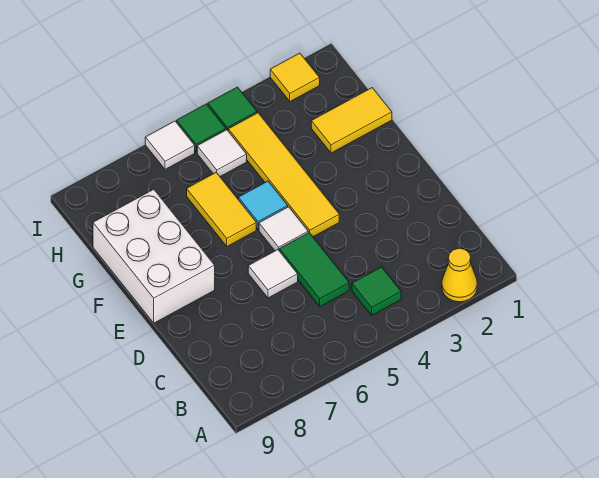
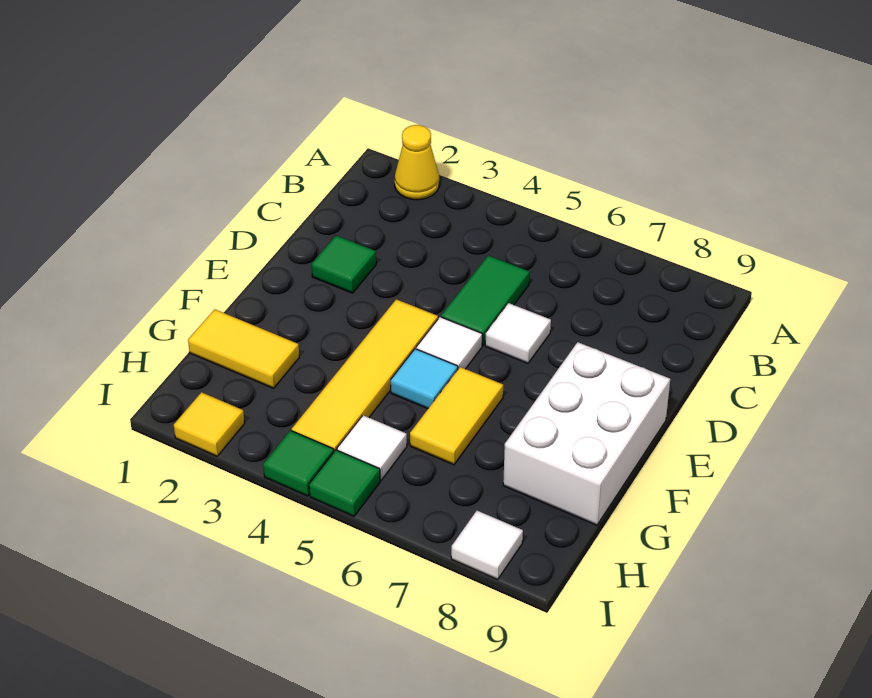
green 1x1 tile [352,267,401,315] -> green 1x1 tile moved to [312,236,376,293]
white 1x1 tile [145,121,195,169] -> white 1x1 tile moved to [451,511,523,579]

